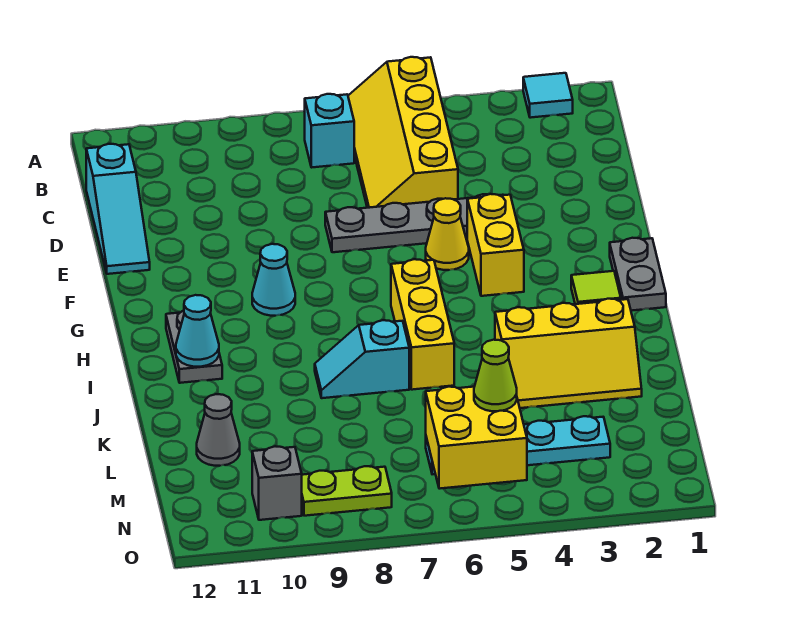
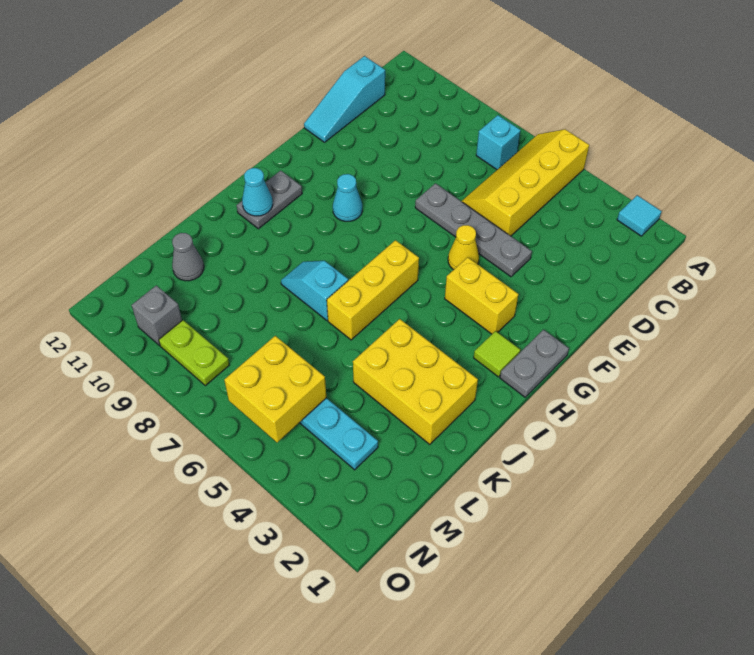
yellow 1x2 brick [467,194,524,296] -> yellow 1x2 brick turned to [445,257,518,334]
yellow 2x3 slope [495,299,642,408] -> yellow 2x3 brick [353,319,478,445]
lime 1x1 cone [474,340,517,411] -> none

